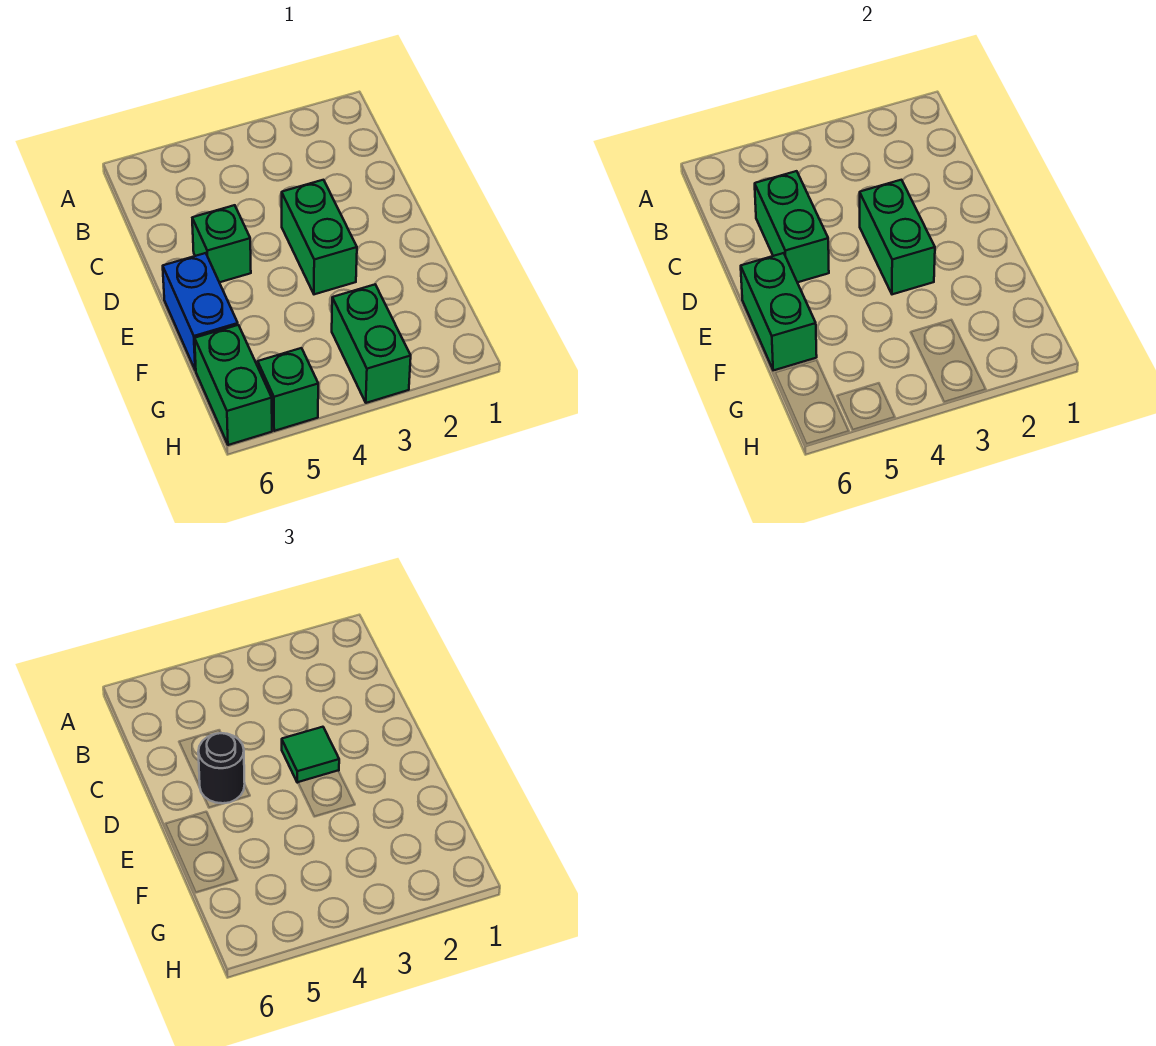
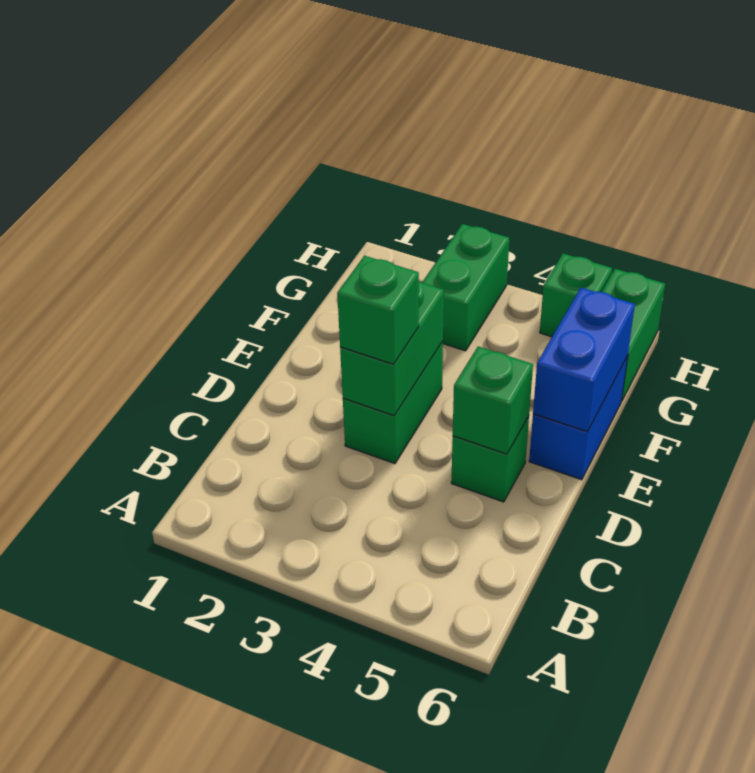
green 1x2 brick [755,171,829,282] -> green 1x1 brick [453,346,533,454]
green 1x1 tile [282,727,339,783] -> green 1x1 brick [337,256,419,364]
black 1x1 round brick [198,733,245,803] -> none
green 1x2 brick [741,253,817,370] -> blue 1x2 brick [533,288,635,432]

